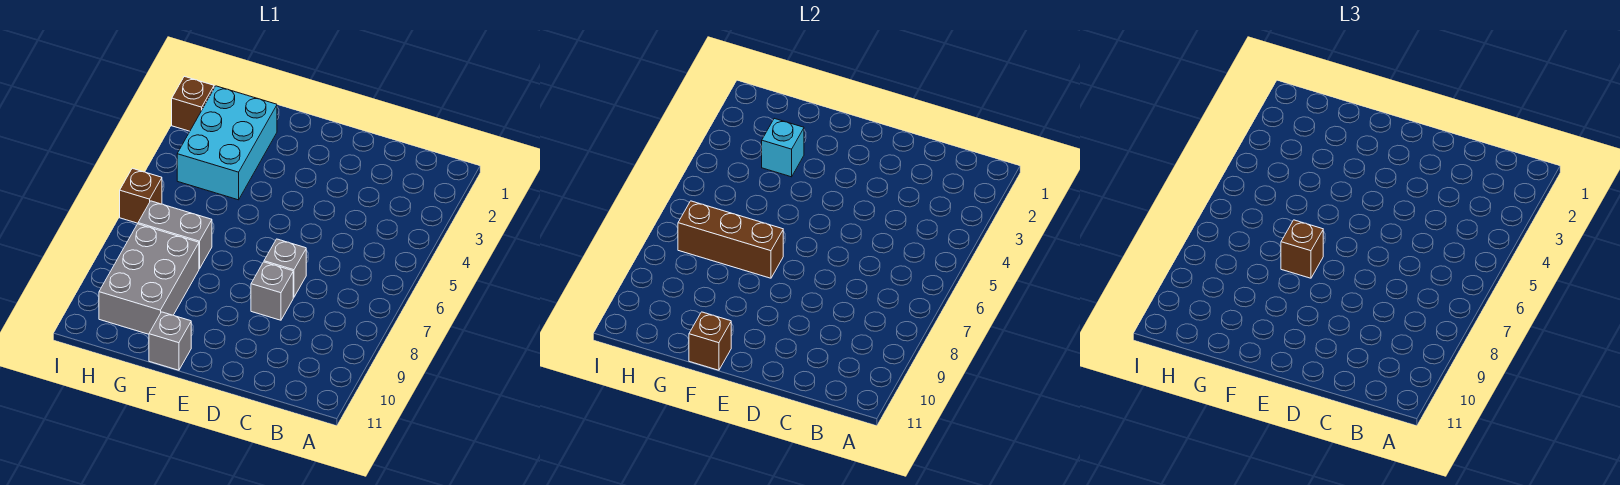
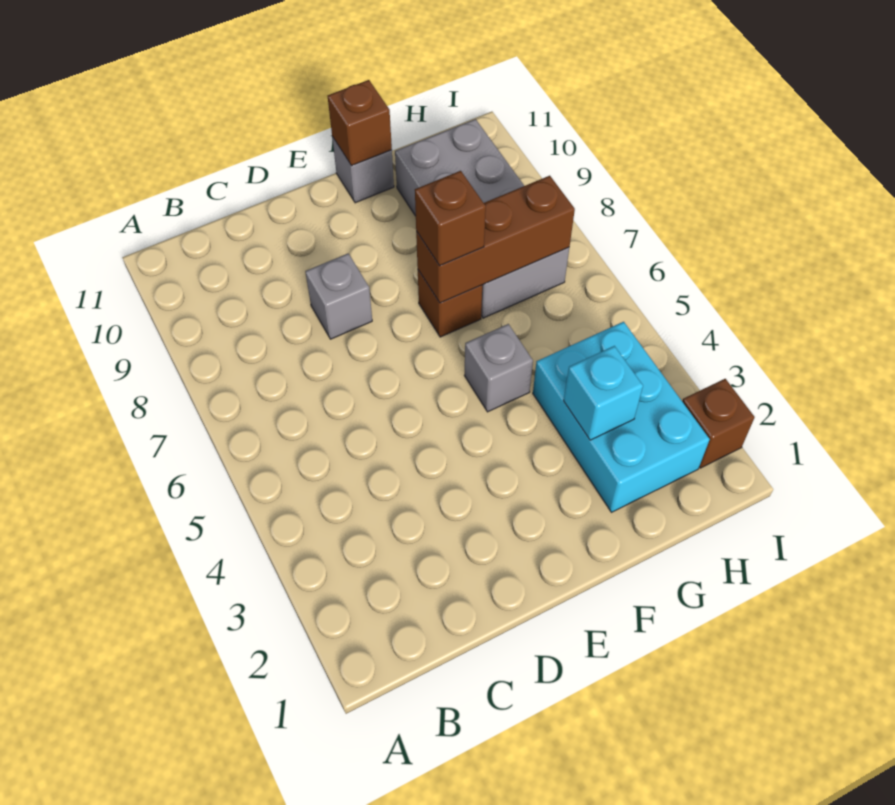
grey 1x1 brick [264,239,306,297] -> grey 1x1 brick moved to [465,324,533,412]
brown 1x1 brick [120,168,162,223] -> brown 1x1 brick moved to [418,270,482,337]

